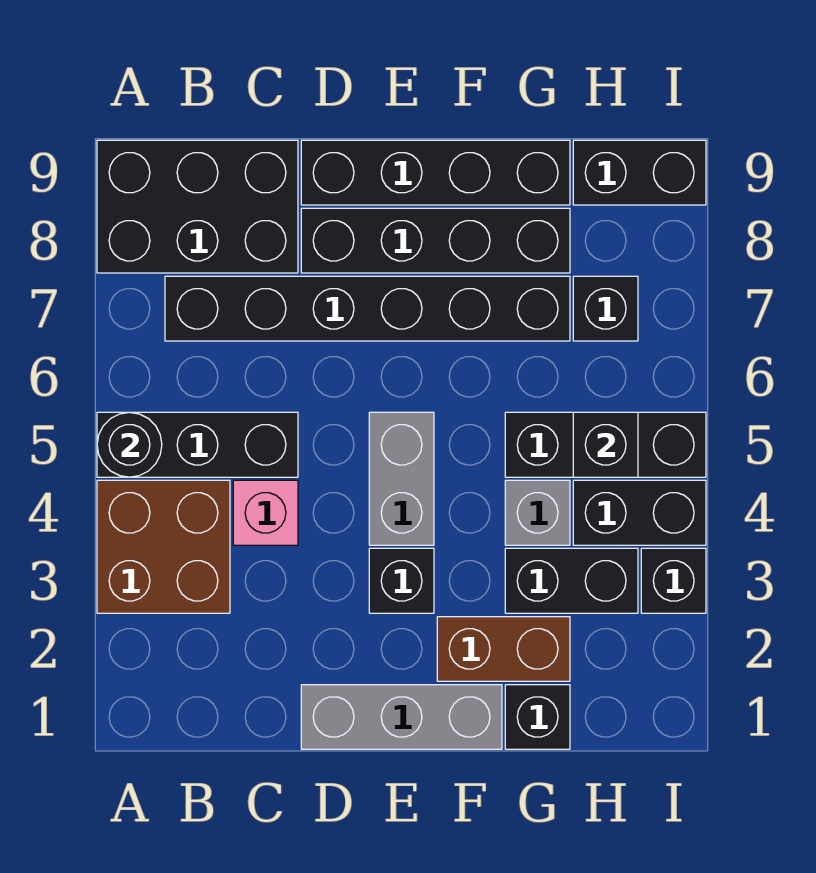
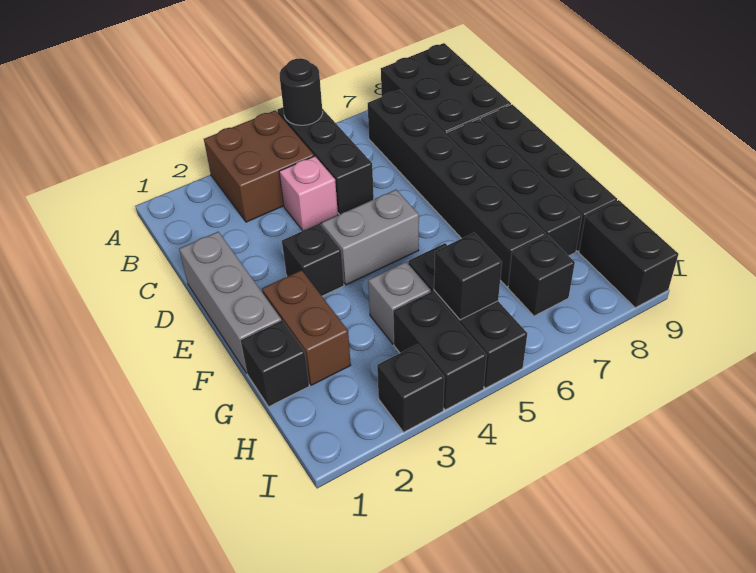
black 1x2 brick [505,548,638,613] -> none

